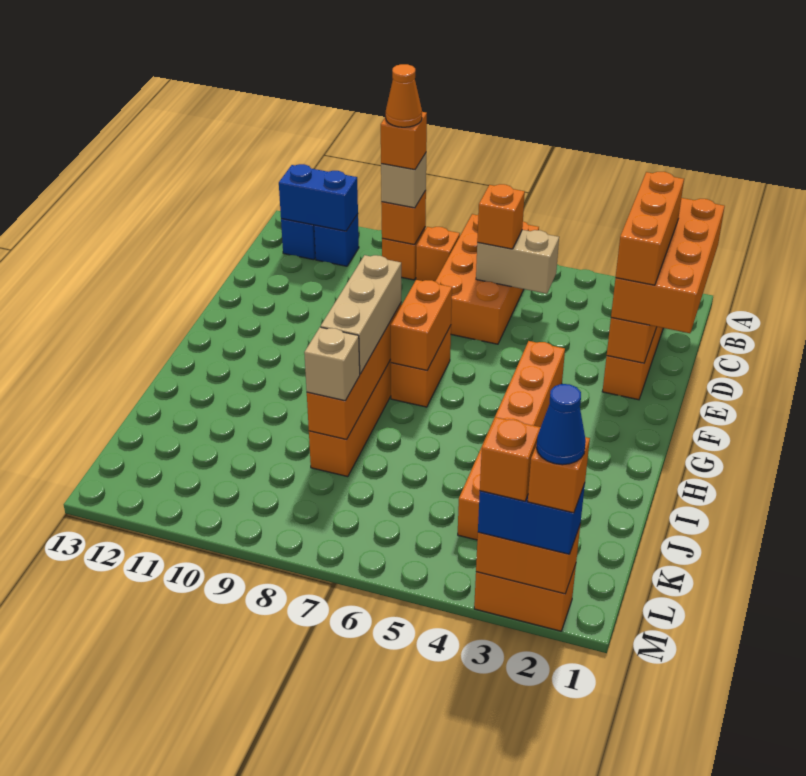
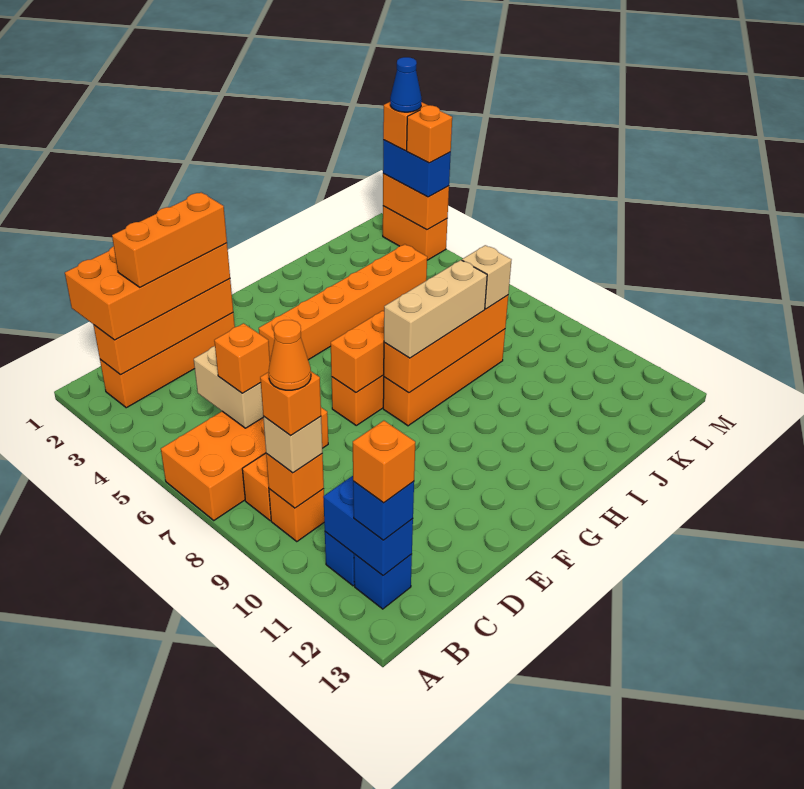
none -> blue 1x1 brick [353,481,414,540]
none -> orange 1x1 brick [353,421,415,503]

